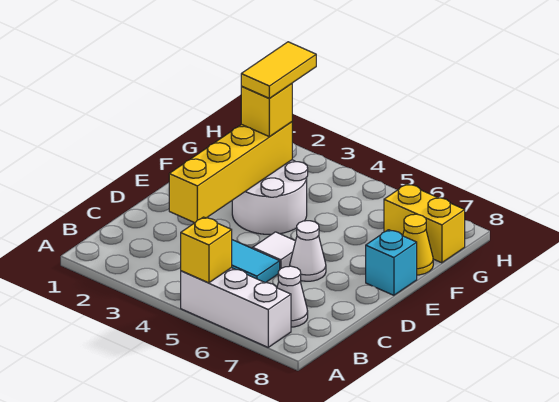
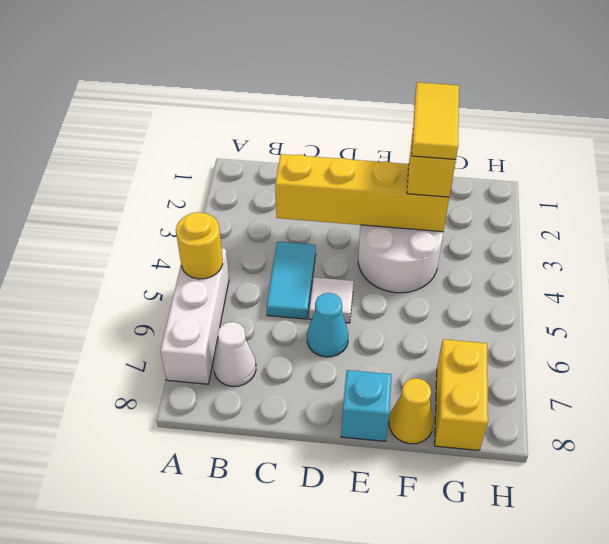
yellow 1x1 brick [181,217,232,283] -> yellow 1x1 round brick [176,212,223,279]
white 1x1 cone [290,221,326,281] -> cyan 1x1 cone [307,293,348,357]
yellow 1x2 tile [241,42,316,98] -> yellow 1x2 tile turned to [412,82,459,159]

